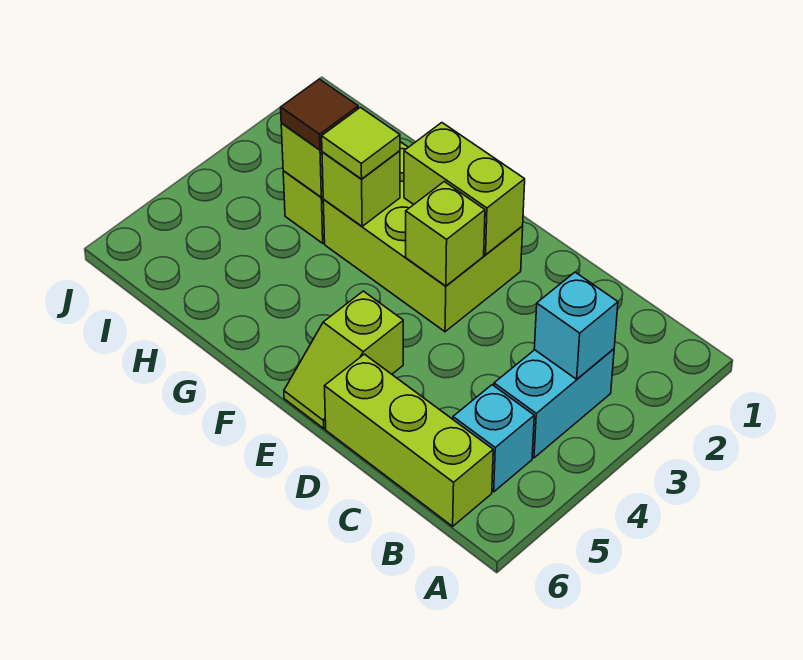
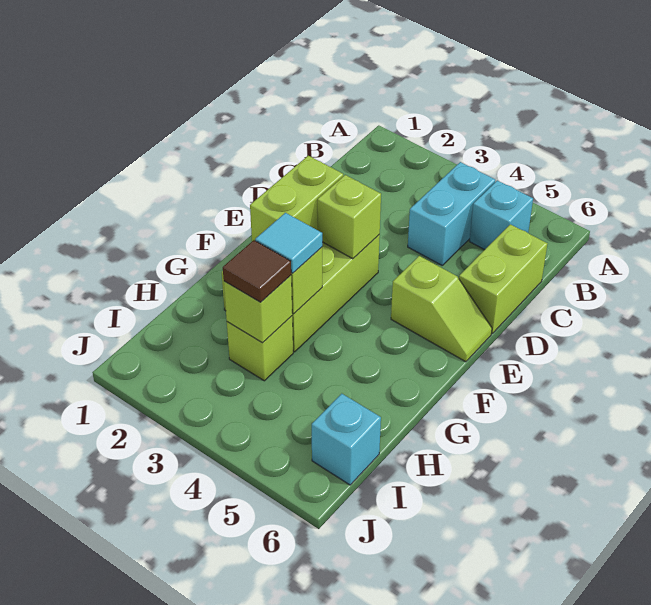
cyan 1x2 brick [494,349,614,458] -> cyan 1x2 brick turned to [408,162,495,265]
cyan 1x1 brick [534,272,618,379] -> cyan 1x1 brick moved to [312,394,381,485]
lime 1x3 brick [324,354,493,526] -> lime 1x2 brick [459,224,547,333]
lime 1x1 tile [322,107,400,179] -> cyan 1x1 tile [255,213,322,273]

